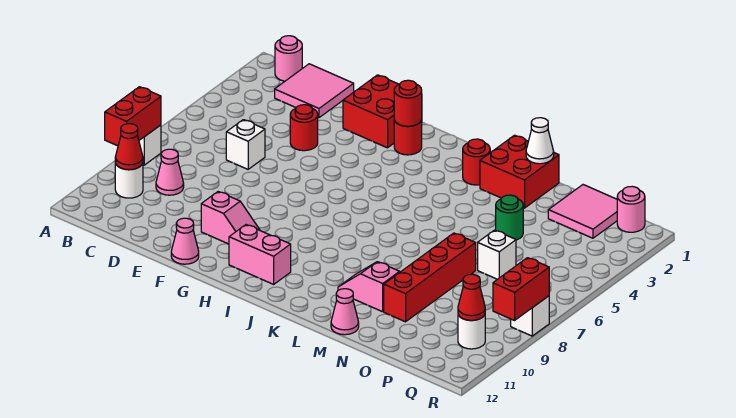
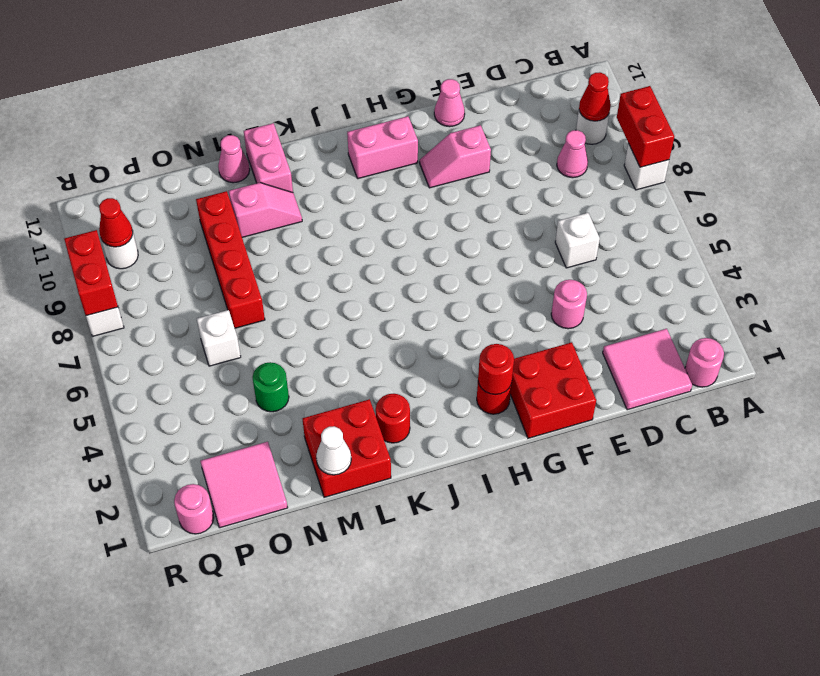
red 1x1 round brick [290,105,318,151] -> pink 1x1 round brick [551,280,587,329]
none -> pink 1x2 brick [244,123,293,192]

